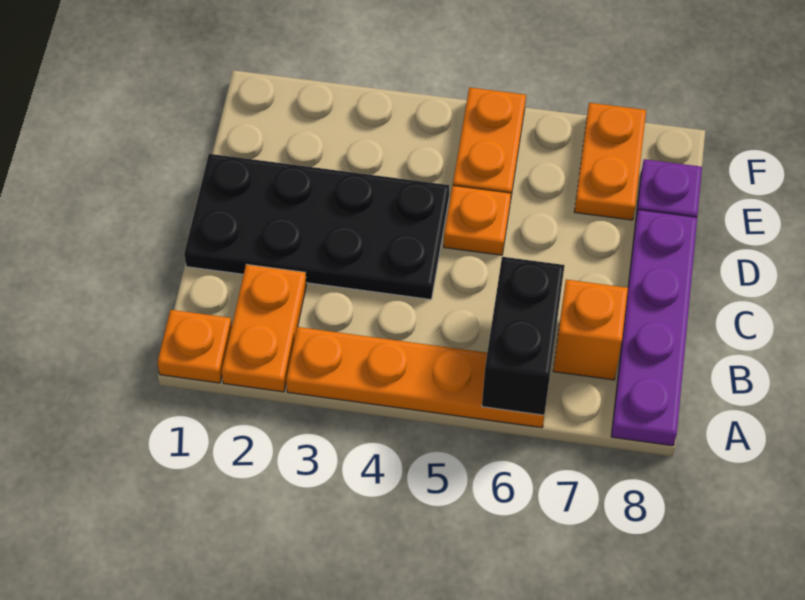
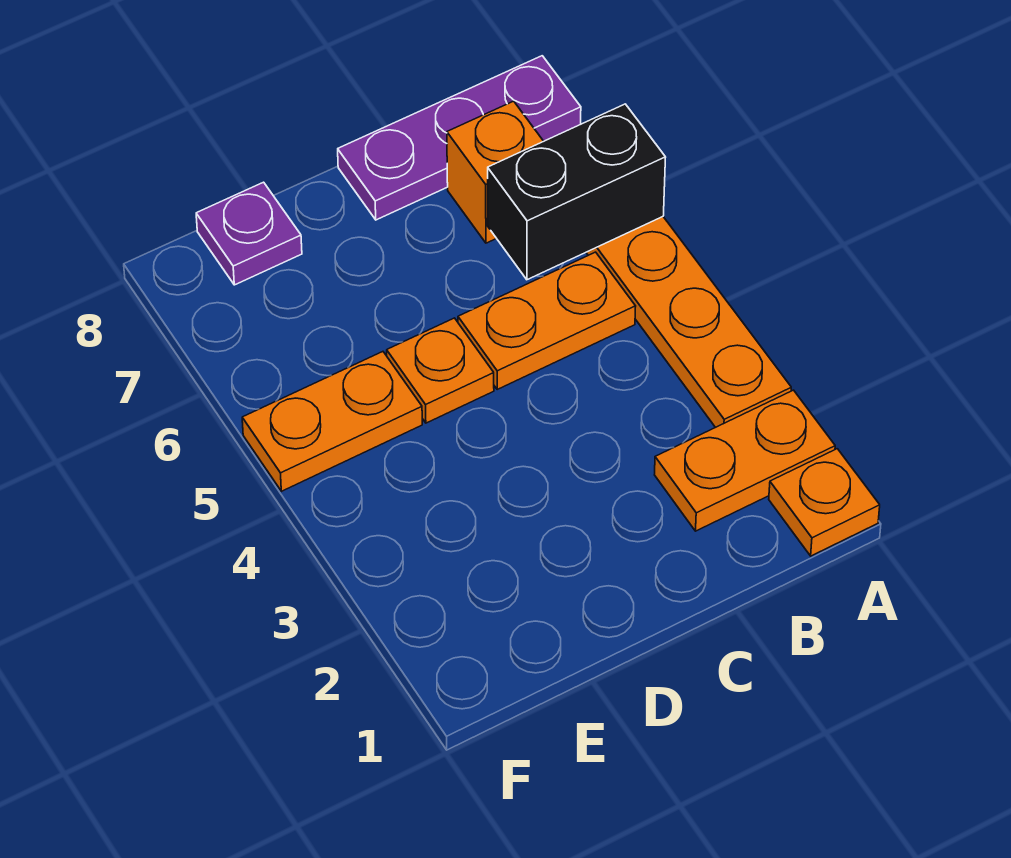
purple 1x4 plate [611,210,697,446] -> purple 1x3 plate [338,56,581,220]
black 2x4 plate [184,154,450,299] -> none
orange 1x2 plate [574,103,646,220] -> orange 1x2 plate moved to [458,252,636,389]

